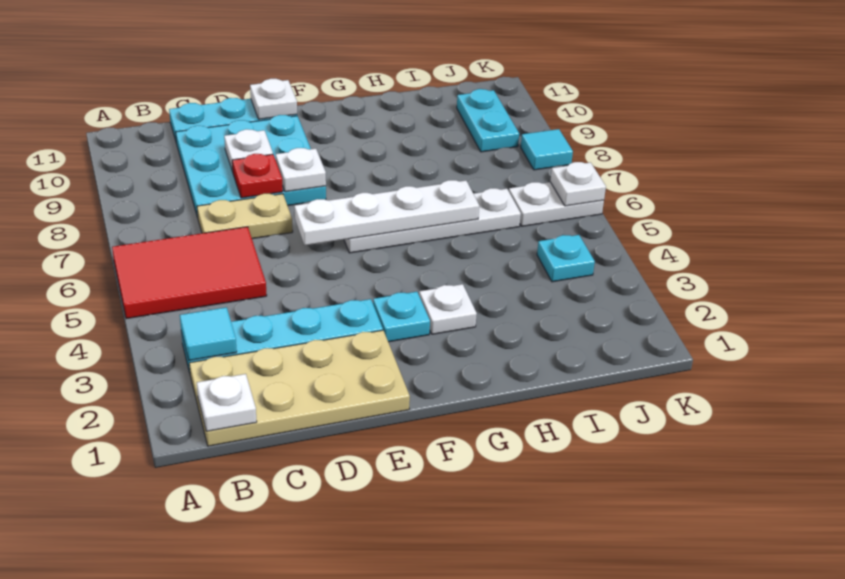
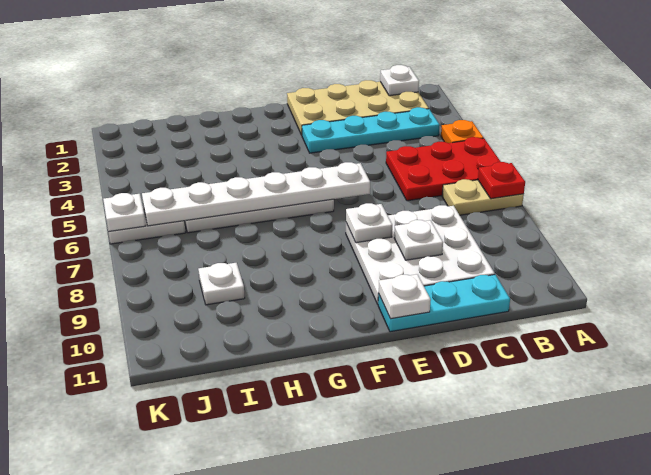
none -> orange 1x1 plate [441,120,484,143]
red 2x3 tile [112,227,267,319] -> red 2x3 plate [386,137,501,201]
cyan 1x1 tile [180,307,237,360] -> none
tan 1x2 plate [197,194,293,239] -> tan 1x2 plate moved to [442,179,524,215]
cyan 3x3 plate [176,115,326,217] -> white 3x3 plate [346,205,495,304]
red 1x1 plate [232,154,283,198] -> red 1x1 plate moved to [478,162,525,199]
white 1x4 plate [294,180,479,245] -> white 1x6 plate [142,162,370,226]
cyan 1x1 plate [373,292,430,342] -> none
white 1x1 plate [419,284,477,334] -> white 1x1 plate moved to [198,263,245,305]
cyan 1x1 plate [537,235,595,282] -> none
cyan 1x2 plate [457,89,519,152] -> none
cyan 1x1 tile [521,129,573,170] -> none

